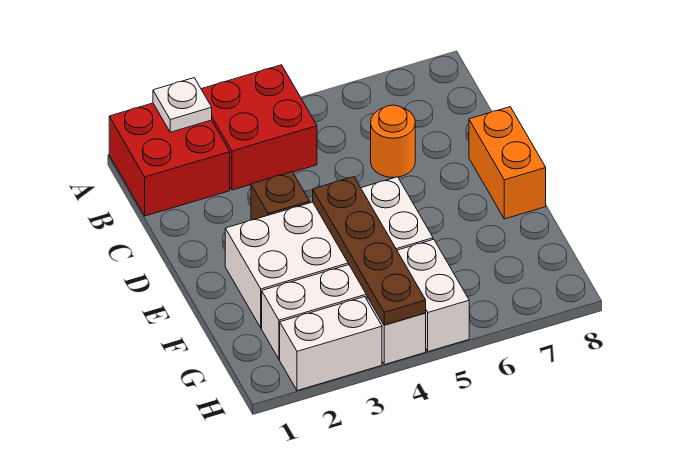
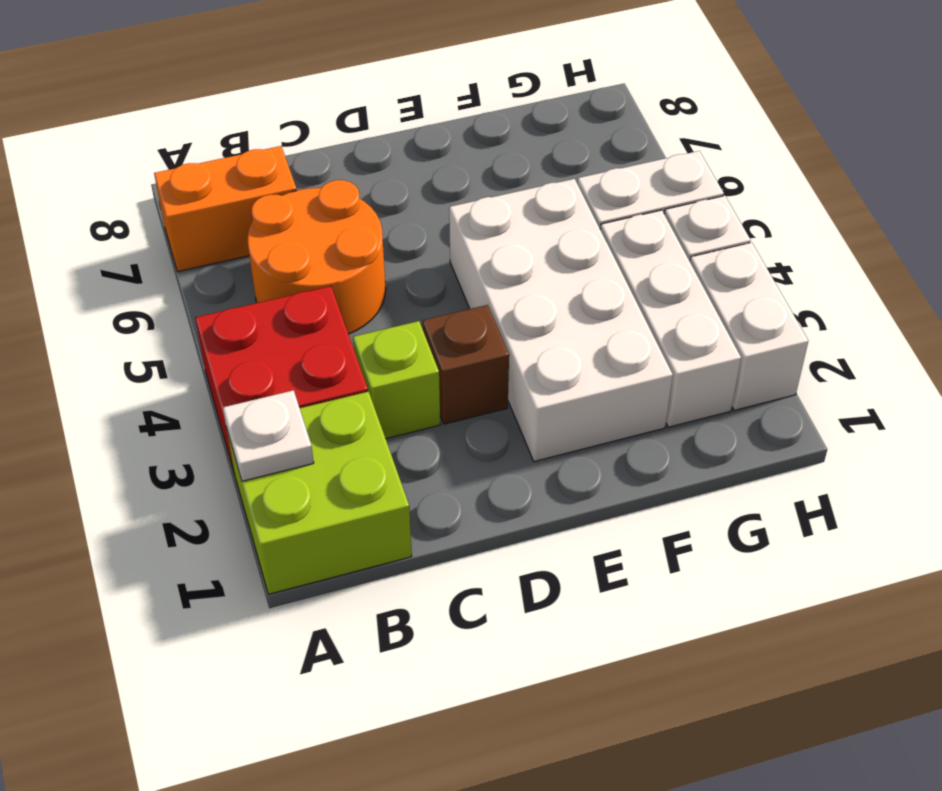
red 2x2 brick [109,103,230,216] -> lime 2x2 brick [226,392,412,594]
none -> lime 1x1 brick [353,321,440,439]
orange 1x1 round brick [371,105,415,178] -> orange 2x2 round brick [247,180,386,334]
orange 1x2 brick [469,107,546,219] -> orange 1x2 brick moved to [154,146,297,272]
brown 1x4 plate [313,177,426,325] -> none

